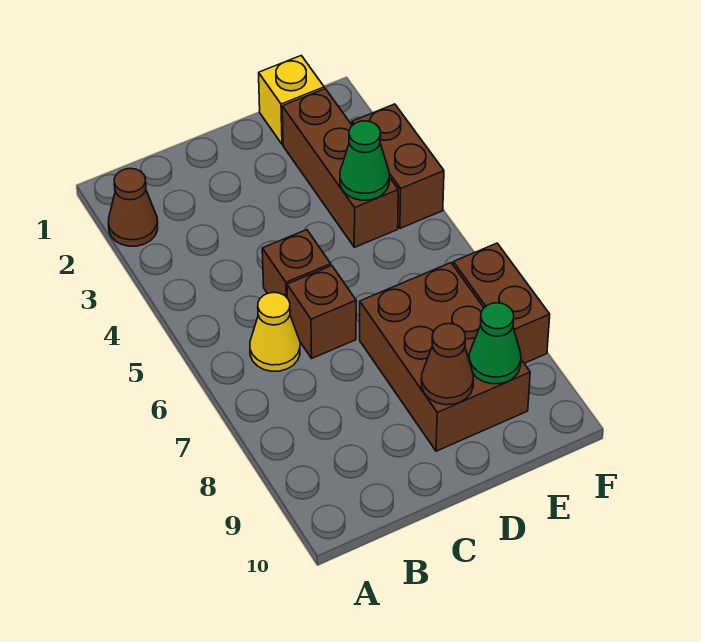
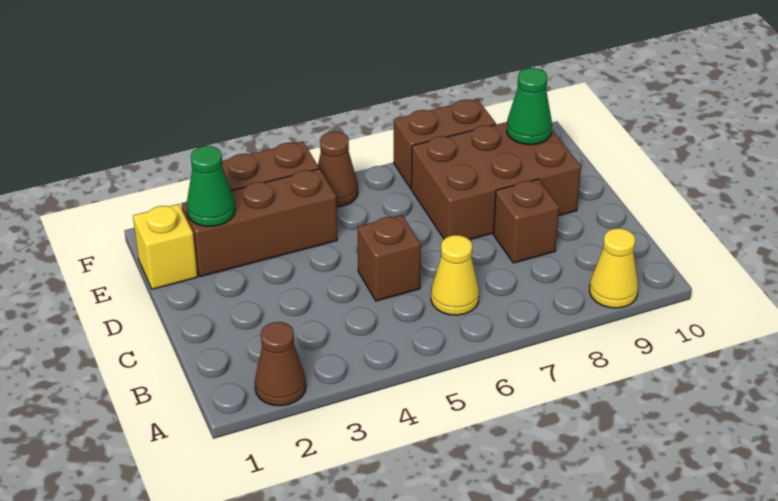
none -> yellow 1x1 cone [590,228,638,308]
brown 1x1 brick [287,266,356,358] -> brown 1x1 brick moved to [493,179,559,263]
brown 1x1 cone [421,323,473,405] -> brown 1x1 cone moved to [318,131,358,207]
green 1x1 cone [340,121,389,200] -> green 1x1 cone moved to [186,146,235,226]

